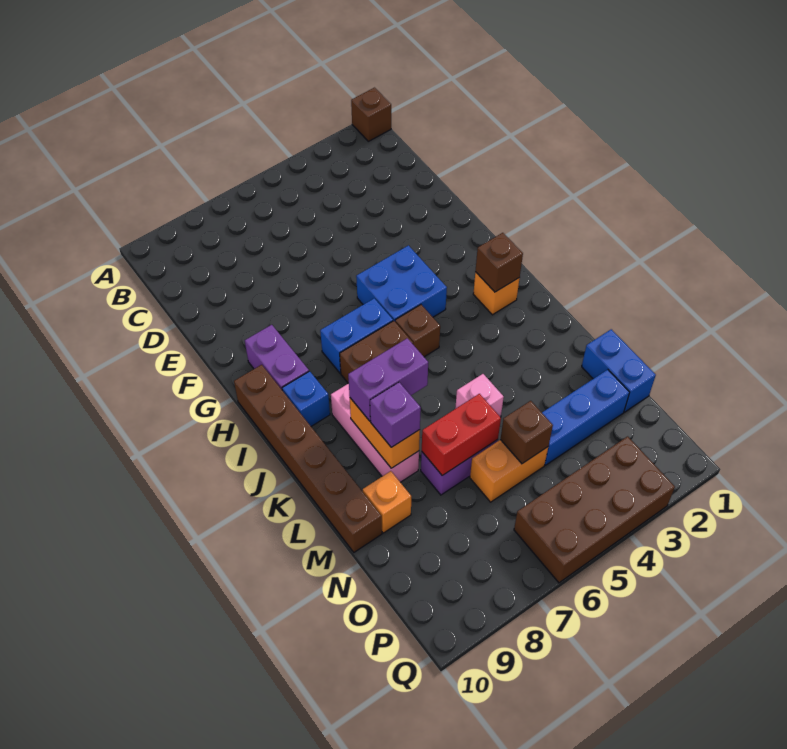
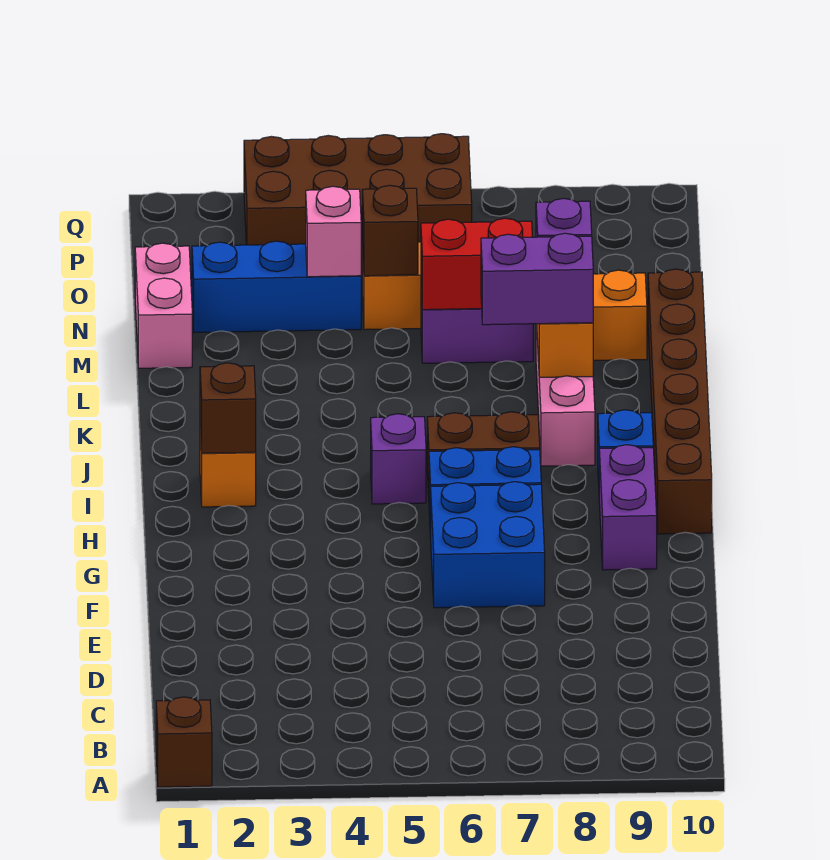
blue 2x2 brick [356,245,447,321] -> blue 2x2 brick moved to [431,482,545,608]
brown 1x1 brick [395,305,440,357] -> purple 1x1 brick [371,414,426,504]
pink 1x1 brick [455,374,504,417] -> pink 1x1 brick moved to [306,186,361,277]
blue 1x2 brick [582,329,656,412] -> pink 1x2 brick [135,243,192,368]

